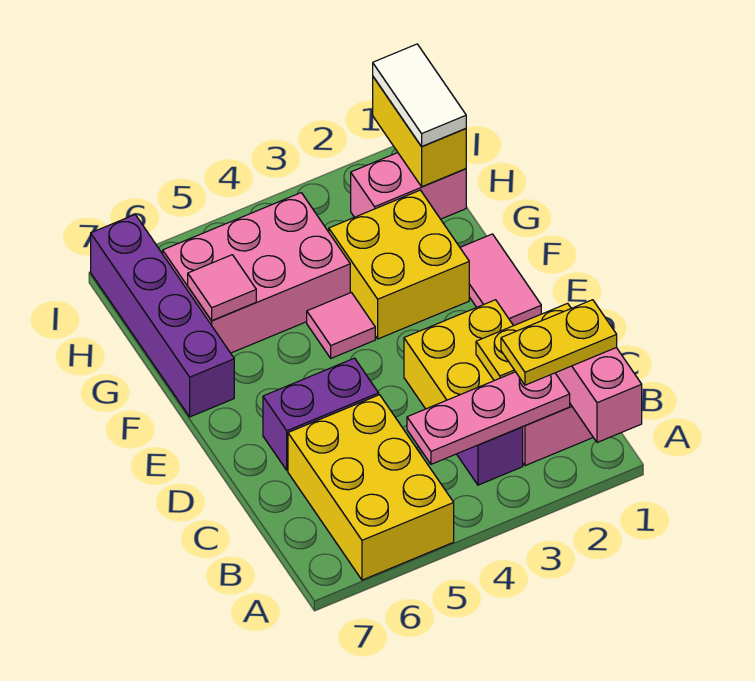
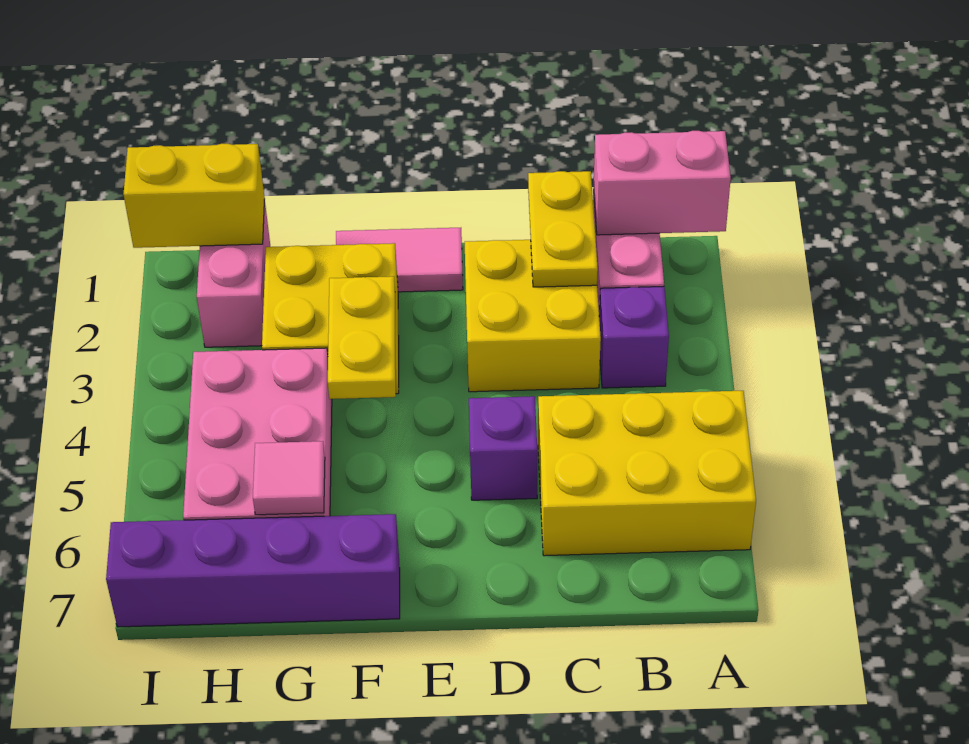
yellow 1x2 plate [501,300,617,385] -> yellow 1x2 plate moved to [328,276,396,399]
pink 1x3 plate [407,372,570,464] -> none
purple 1x2 brick [263,358,379,470] -> purple 1x1 brick [469,396,537,500]
pink 1x1 tile [307,293,375,358] -> none
white 1x2 tile [373,44,466,147] -> none

